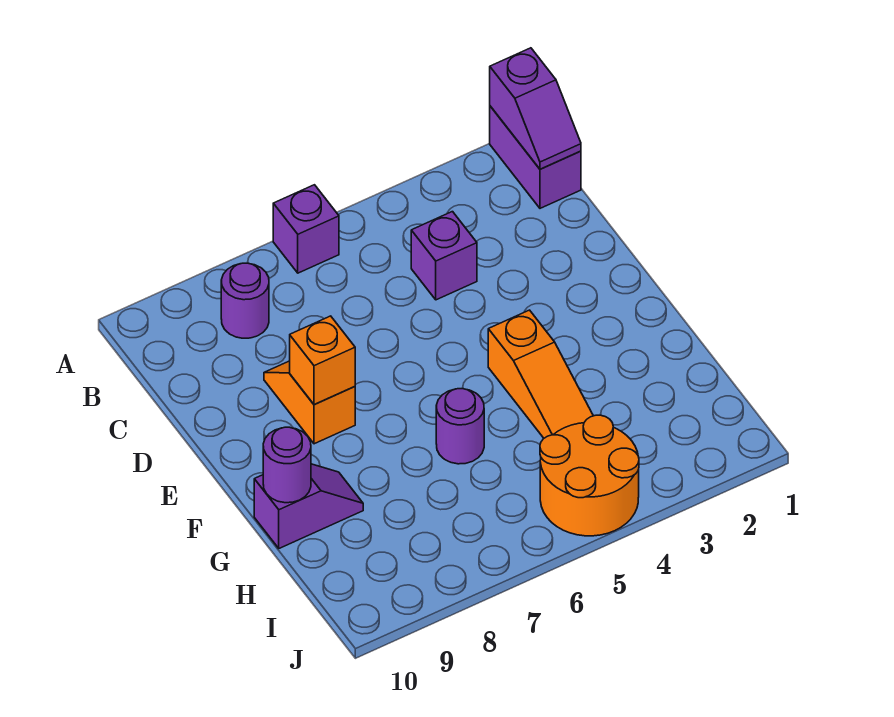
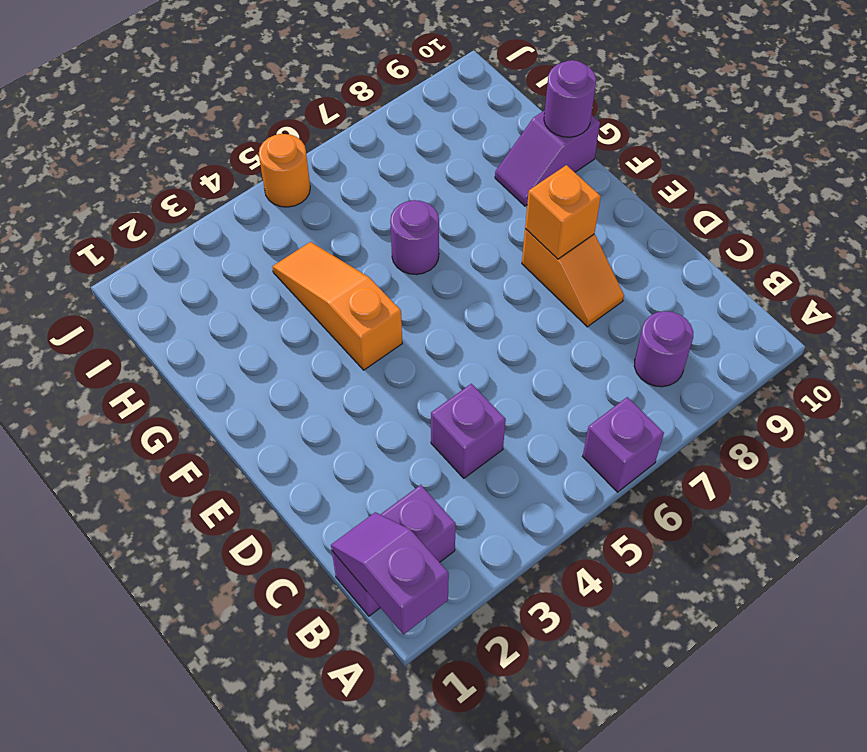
purple 1x2 brick [490,106,581,208] -> purple 1x2 brick turned to [332,485,456,616]
orange 2x2 round brick [540,415,639,536] -> orange 1x1 round brick [259,134,310,207]

